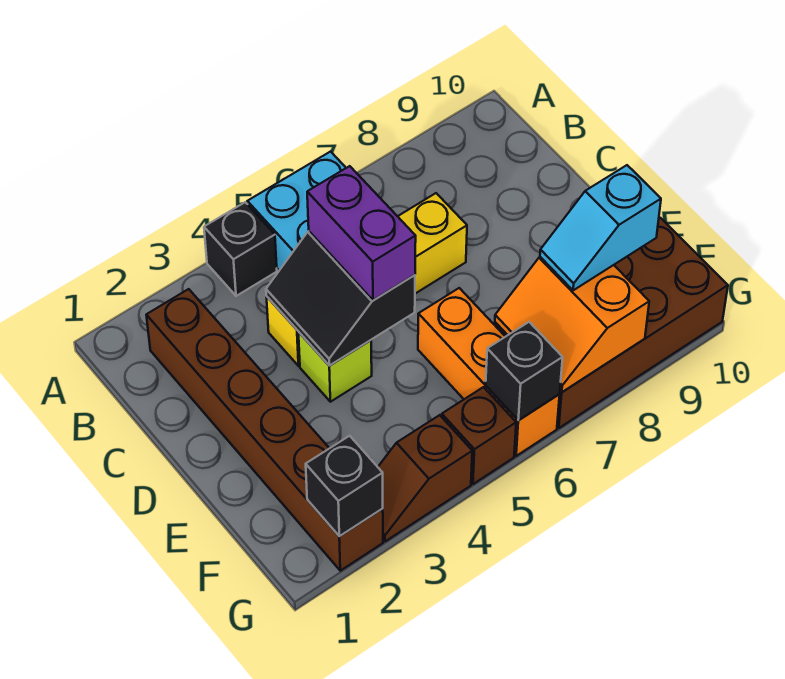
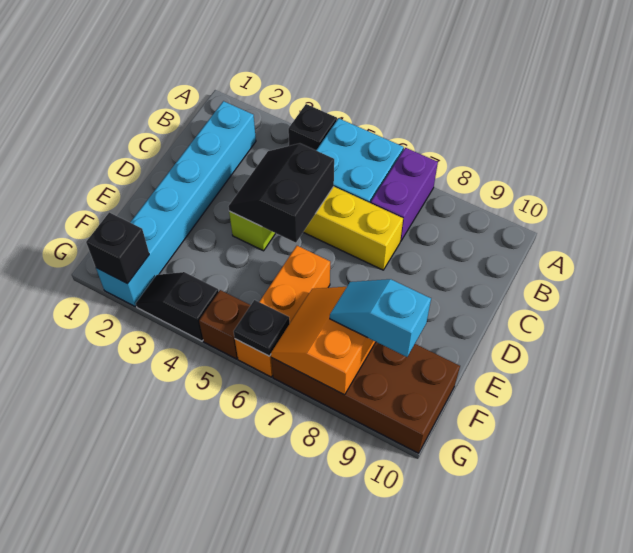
brown 1x6 brick [146,289,383,571] -> cyan 1x6 brick [96,101,256,307]
purple 1x2 brick [307,166,416,300] -> purple 1x2 brick moved to [371,148,438,241]
brown 1x2 slope [378,415,472,541] -> black 1x2 slope [136,272,219,341]
black 1x1 brick [486,322,563,420] -> black 1x1 plate [234,300,290,356]

